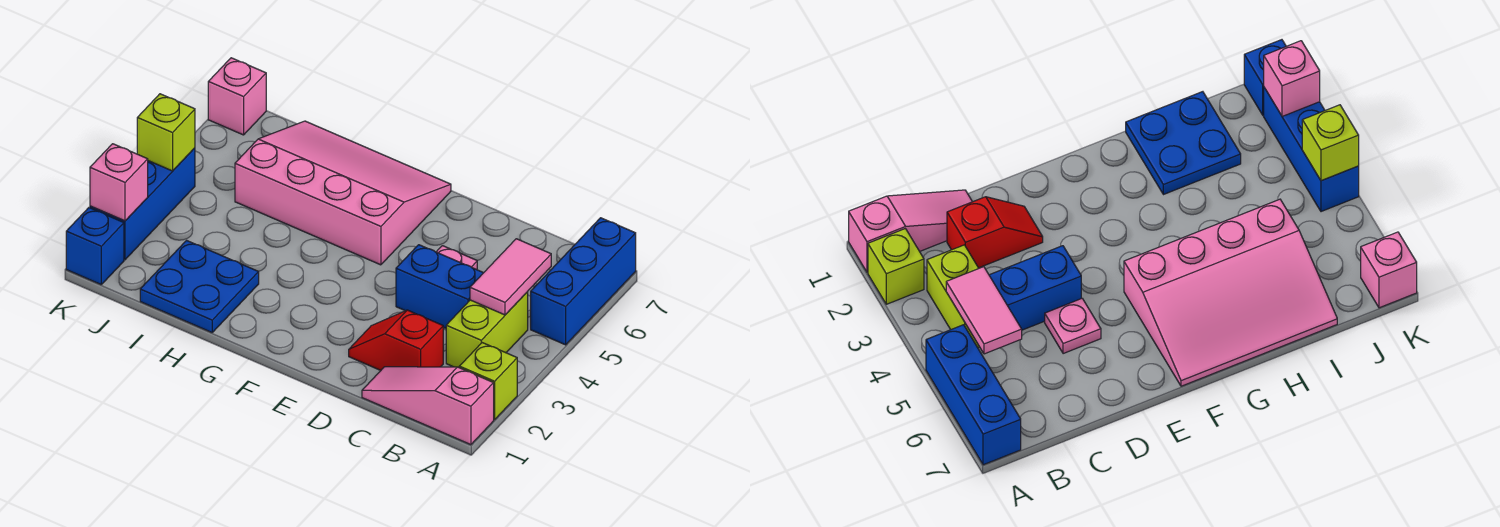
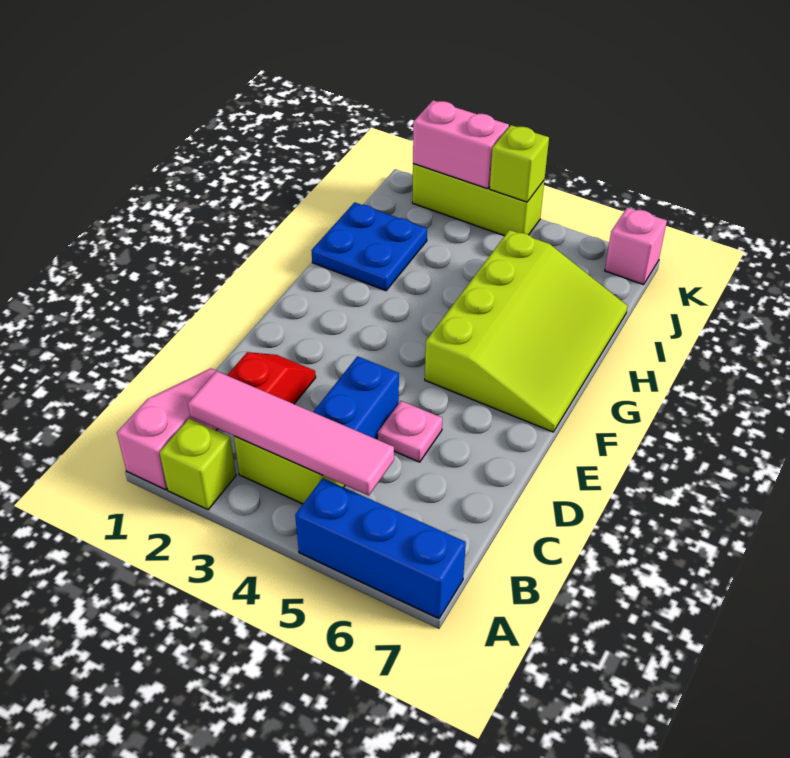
pink 1x2 tile [470,239,551,315] -> pink 1x4 tile [188,371,394,496]
pink 3x4 slope [235,121,451,265] -> lime 3x4 slope [425,230,628,432]
blue 1x1 brick [66,208,124,284] -> none
blue 1x3 brick [90,148,195,260] -> lime 1x3 brick [412,164,544,236]
pink 1x1 brick [90,144,148,221] -> pink 1x2 brick [413,100,509,189]

